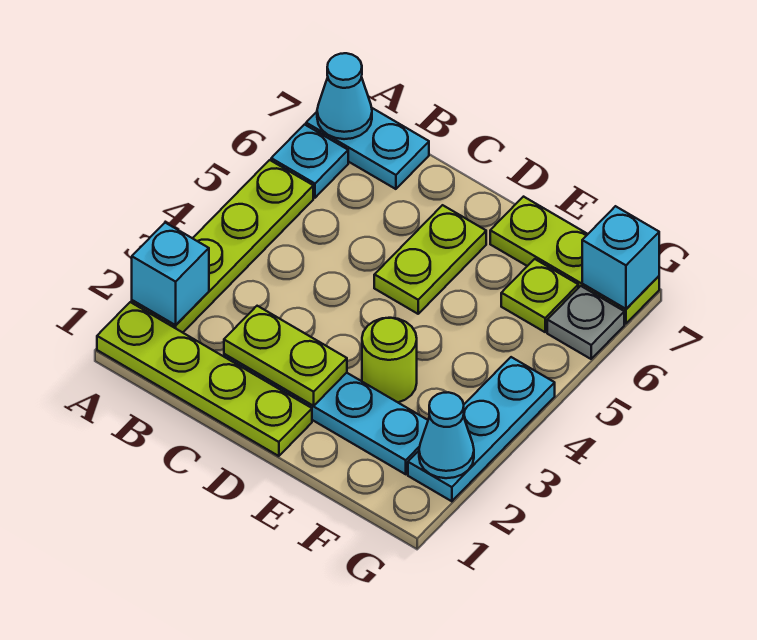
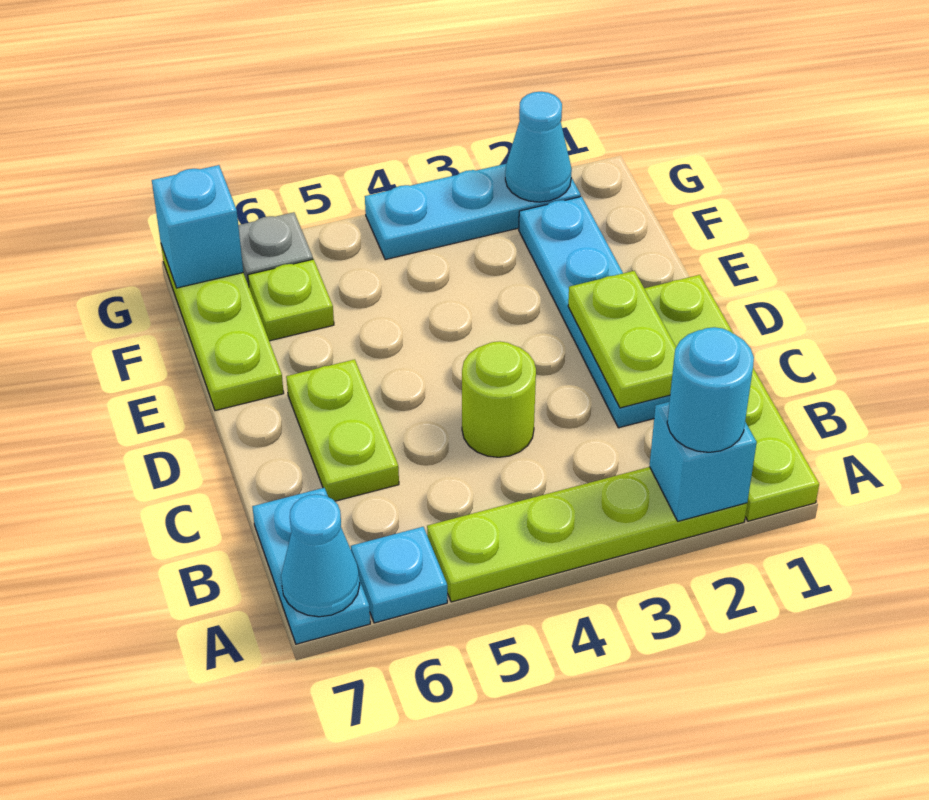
none -> cyan 1x1 round brick [667,327,754,452]
lime 1x2 plate [374,205,486,314] -> lime 1x2 plate turned to [286,359,399,501]
lime 1x1 round brick [362,318,417,402] -> lime 1x1 round brick moved to [462,341,536,457]

